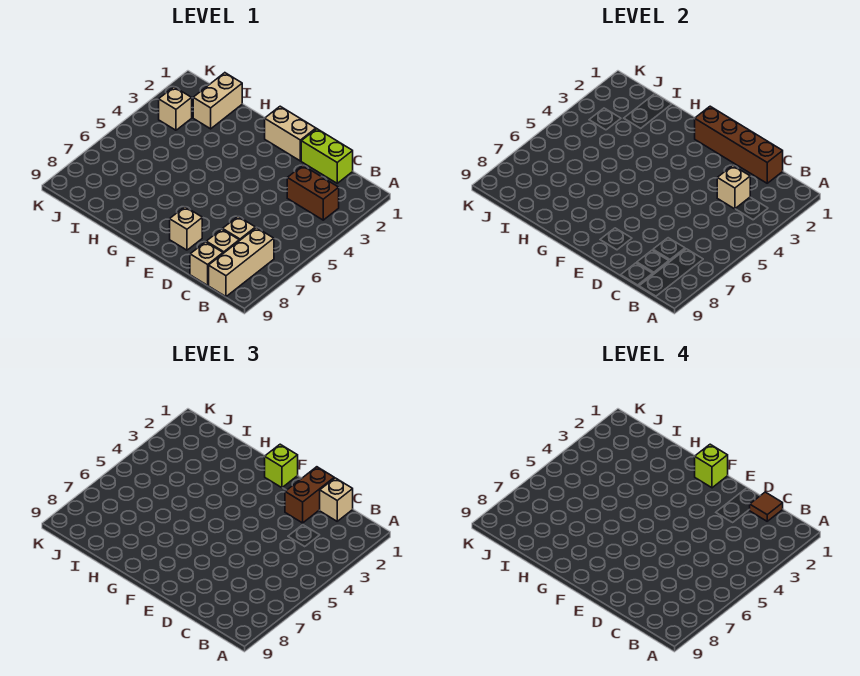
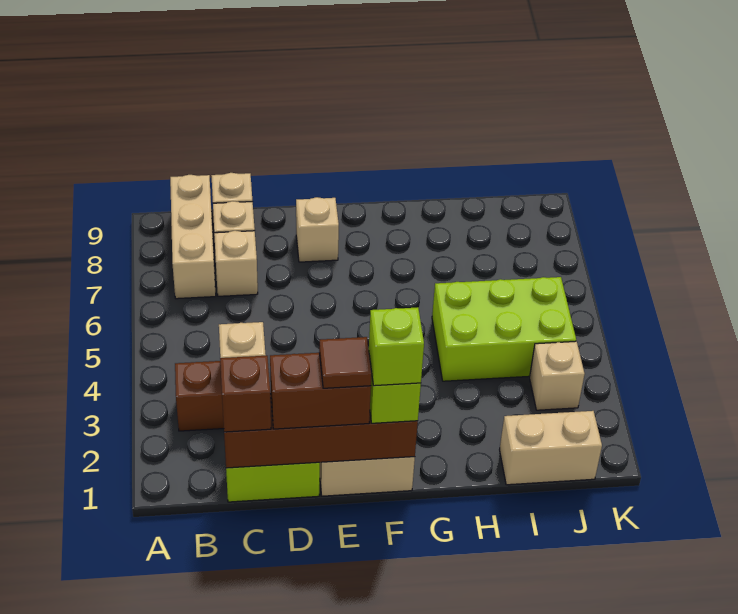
tan 1x1 brick [320,478,353,521] -> brown 1x1 brick [220,355,271,432]
brown 1x1 tile [749,492,783,521] -> brown 1x1 tile moved to [319,337,372,388]
brown 1x2 brick [285,467,334,523] -> brown 1x2 brick turned to [270,353,371,429]
none -> lime 2x3 brick [432,277,576,381]
tan 1x2 brick [193,73,242,129] -> tan 1x2 brick turned to [500,411,602,485]

